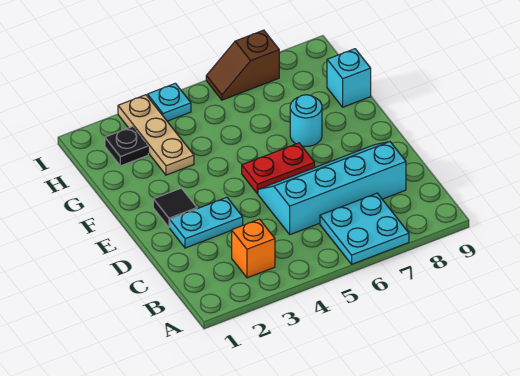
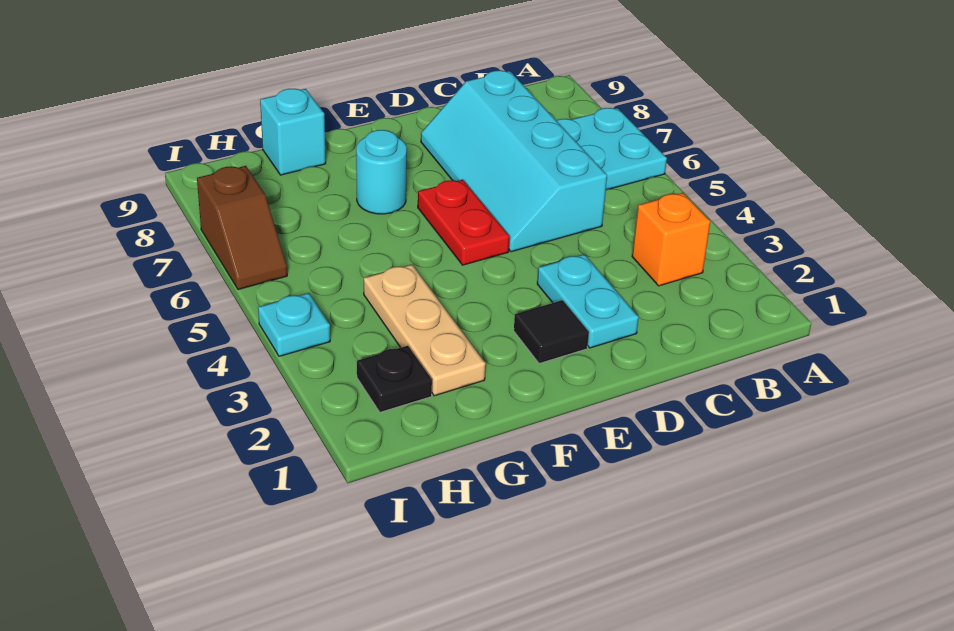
tan 1x3 plate [118,95,194,175] -> tan 1x3 plate turned to [364,265,486,396]

